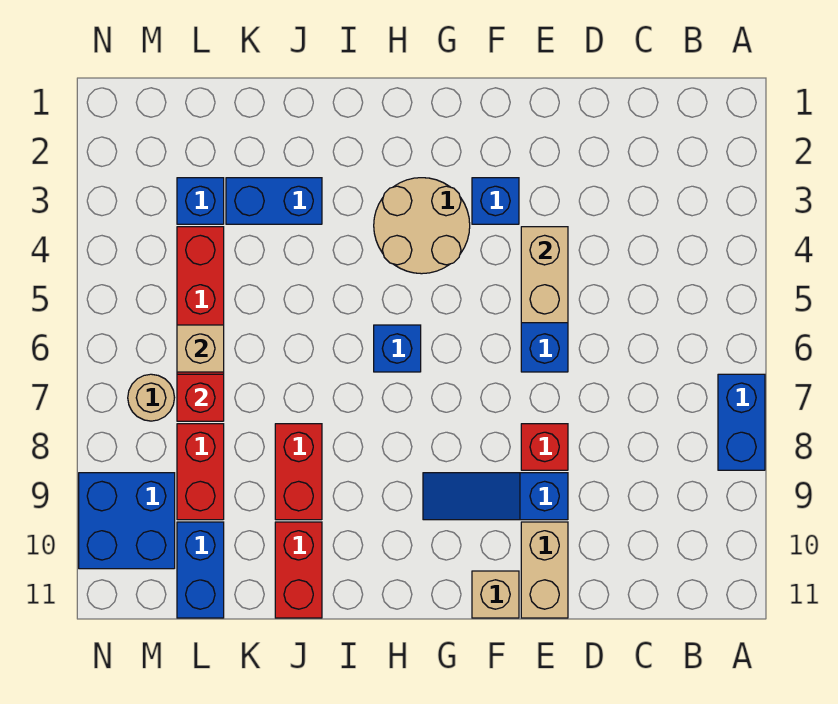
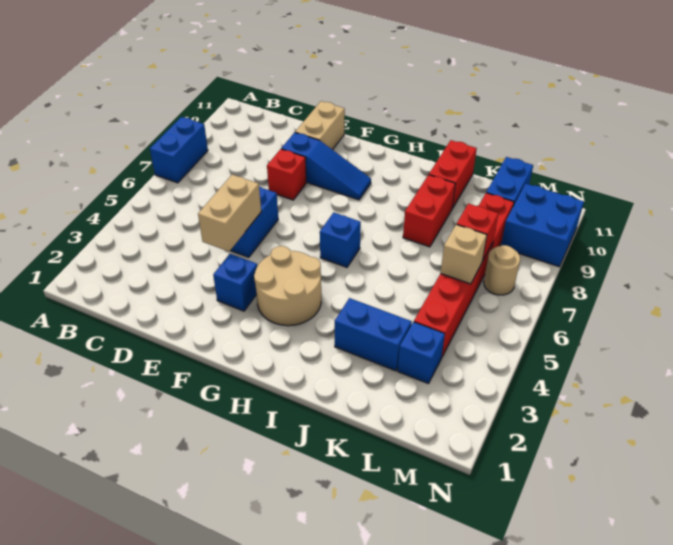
tan 1x1 brick [472,571,519,618] -> none

